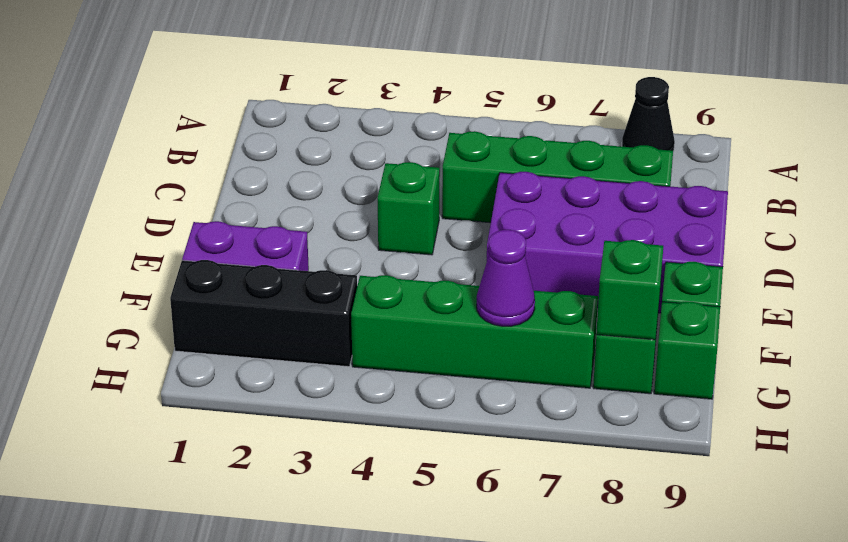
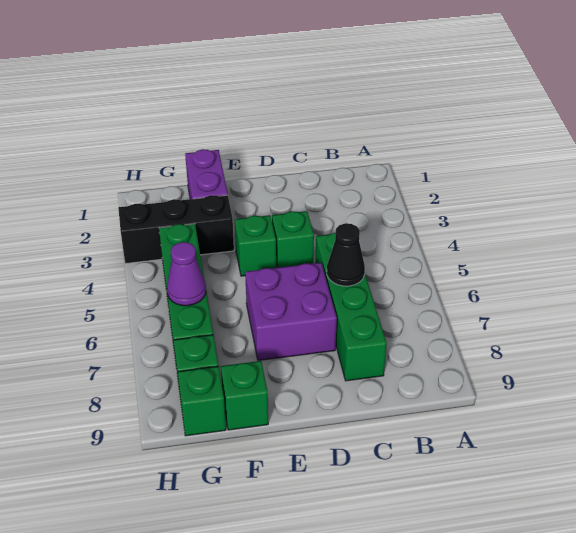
black 1x1 cone [622,77,675,151] -> black 1x1 cone moved to [327,223,365,286]
purple 2x4 brick [487,172,728,313] -> purple 2x2 brick [245,263,337,360]
black 1x3 brick [170,260,357,367] -> black 1x3 brick turned to [118,195,234,264]
green 1x1 brick [596,240,663,340] -> green 1x1 brick moved to [235,215,276,276]

